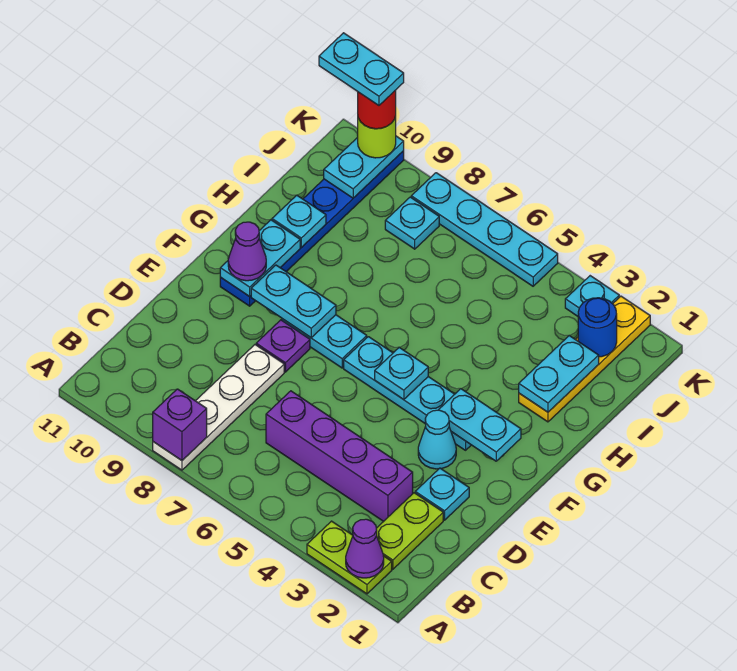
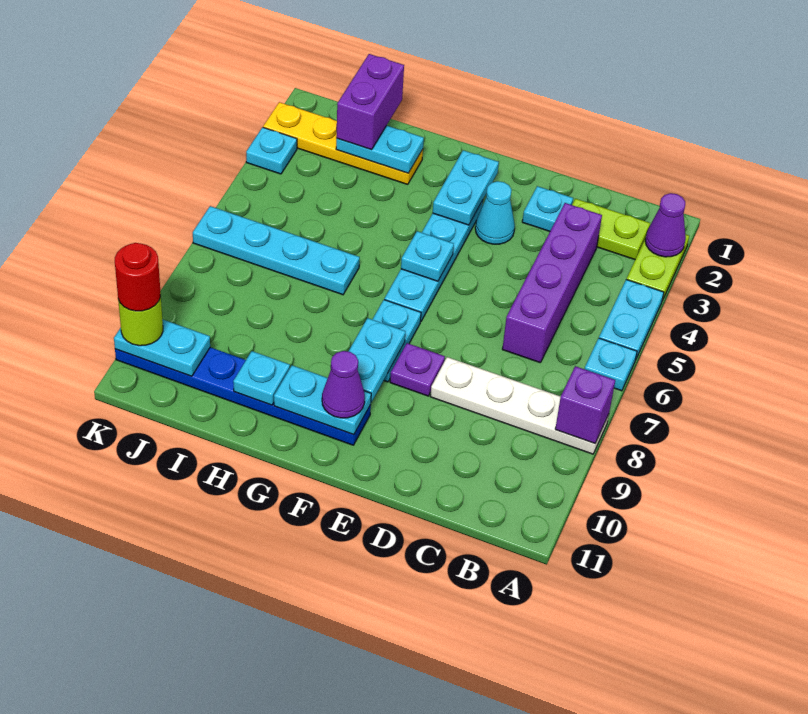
none -> purple 1x2 brick [336,54,404,149]
blue 1x1 round brick [578,298,617,357] -> none
cyan 1x1 plate [385,197,439,249] -> cyan 1x1 plate moved to [585,338,637,391]
cyan 1x4 plate [411,173,558,286] -> cyan 1x4 plate turned to [193,206,360,295]
cyan 1x2 plate [319,33,404,105] -> cyan 1x2 plate moved to [599,280,664,359]

